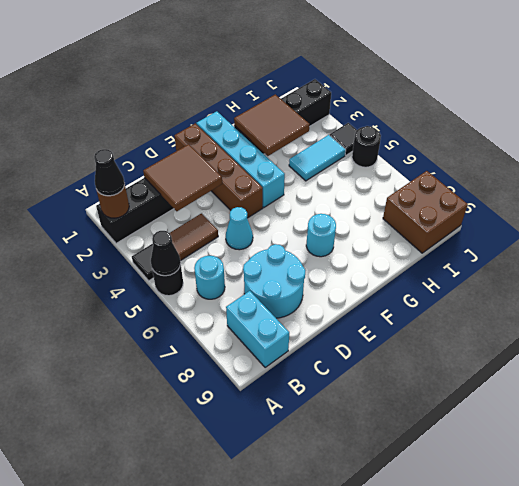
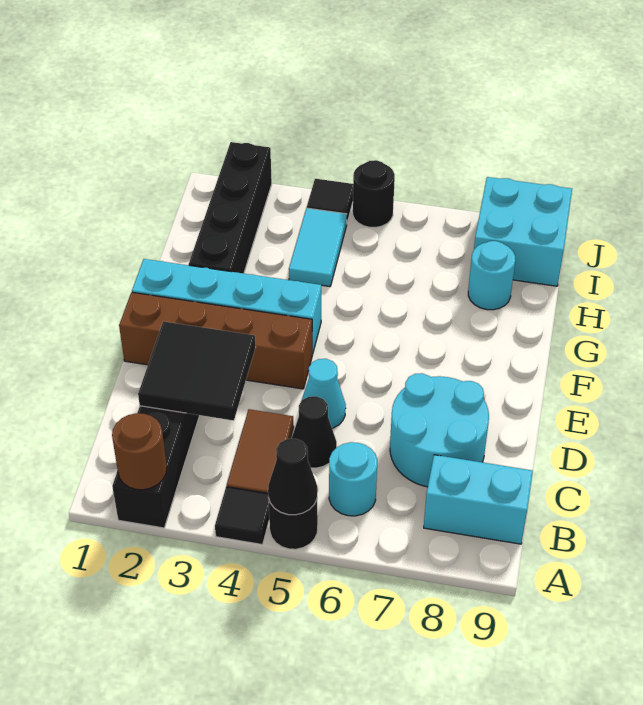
black 1x1 cone [94,149,125,196] -> black 1x1 cone moved to [291,396,337,468]
brown 2x2 tile [143,144,222,211] -> black 2x2 tile [138,321,256,421]
cyan 1x1 round brick [306,214,336,257] -> cyan 1x1 round brick moved to [468,241,515,310]
brown 2x2 tile [234,94,310,156] -> none
brown 2x2 brick [383,171,468,253] -> cyan 2x2 brick [474,177,572,286]

